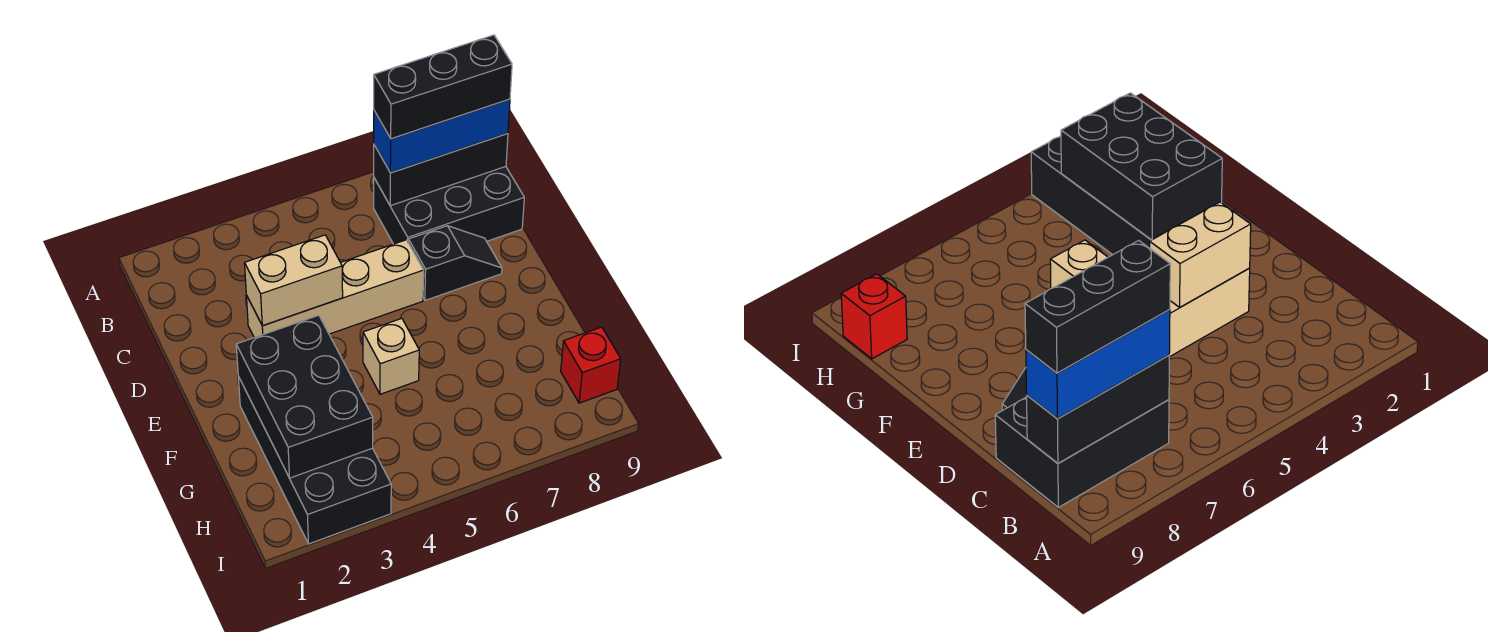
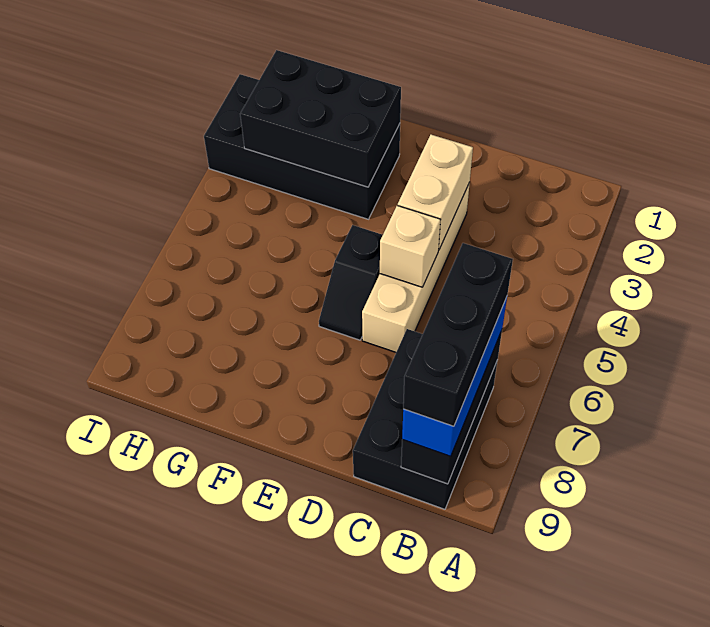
black 1x2 slope [409,226,502,300] -> black 1x2 slope moved to [319,225,383,340]
tan 1x1 brick [363,318,419,394] -> tan 1x1 brick moved to [380,206,440,287]
red 1x1 brick [561,327,621,403] -> none

